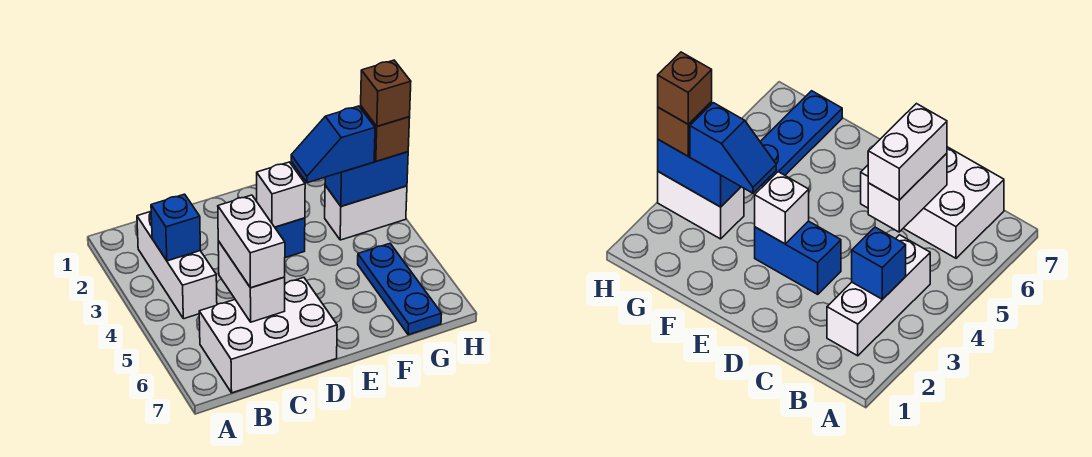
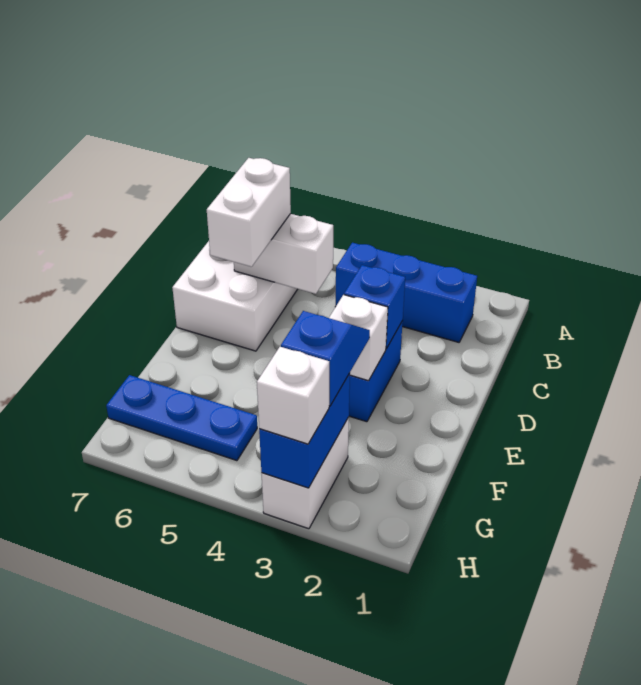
white 1x3 brick [137,212,217,319] -> blue 1x3 brick [335,243,477,342]
blue 1x1 brick [151,194,200,261] -> blue 1x1 brick moved to [344,265,405,349]
white 1x2 brick [218,195,285,288] -> white 1x2 brick turned to [207,158,291,267]
brown 1x1 brick [361,106,410,161] -> white 1x1 brick [257,347,329,444]
brown 1x1 brick [361,60,411,126] -> none

